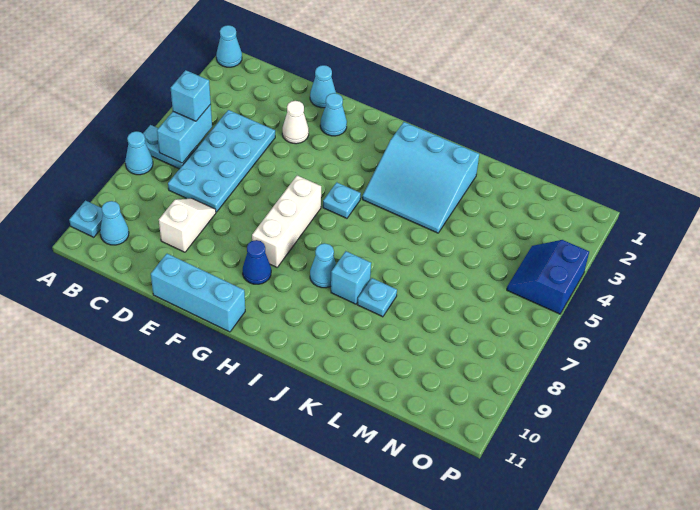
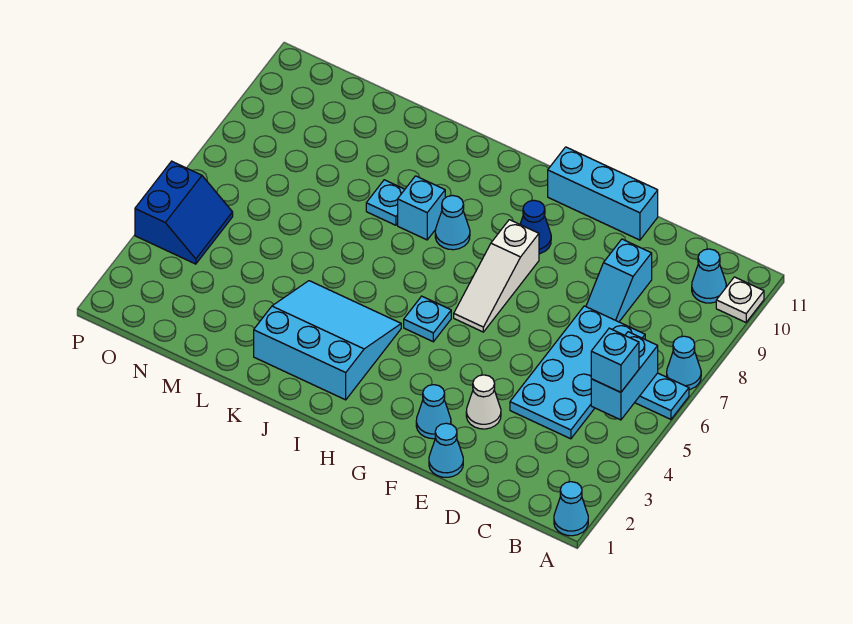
cyan 1x1 plate [69,201,103,237] -> white 1x1 plate [716,277,764,322]
white 1x2 slope [159,198,216,252] -> cyan 1x2 slope [586,239,652,322]
white 1x3 brick [252,176,321,267] -> white 1x3 slope [454,220,539,332]

